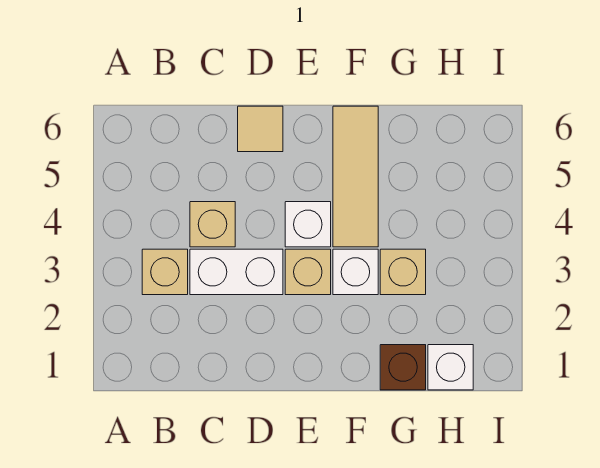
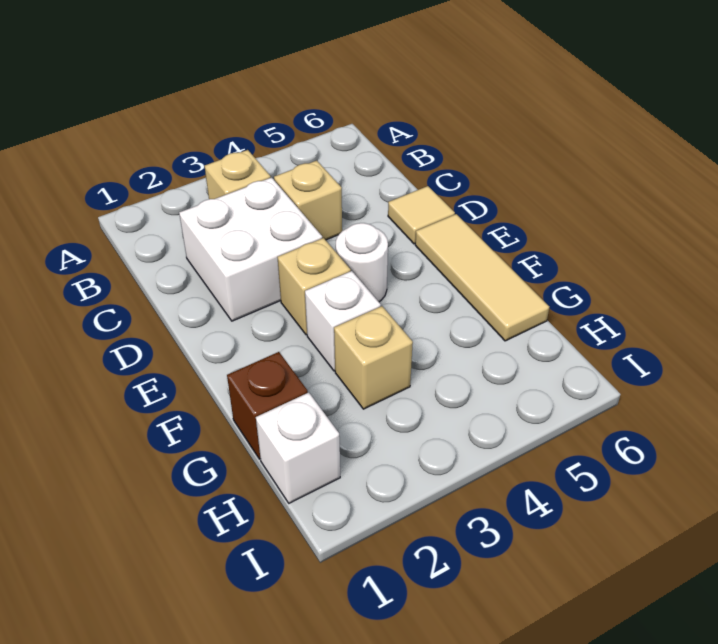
white 1x2 brick [190,249,283,295] -> white 2x2 brick [179,178,322,321]
white 1x1 brick [285,202,331,247] -> white 1x1 round brick [336,223,388,302]
tan 1x3 tile [333,106,378,247] -> tan 1x3 tile turned to [415,214,549,341]

